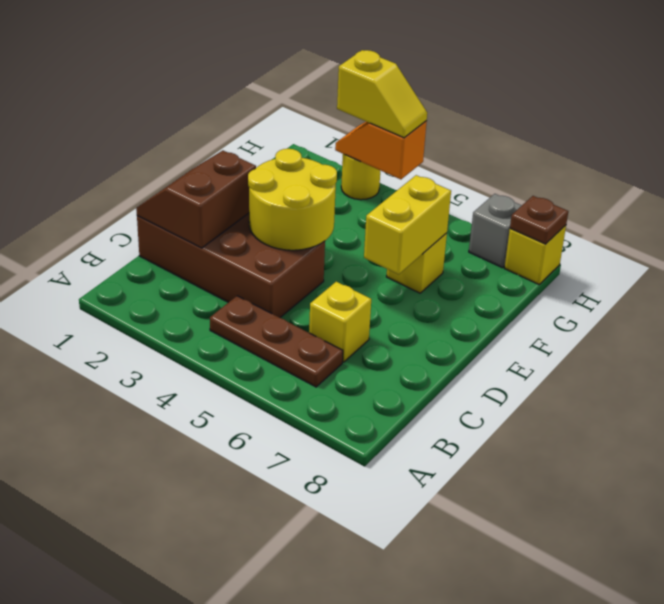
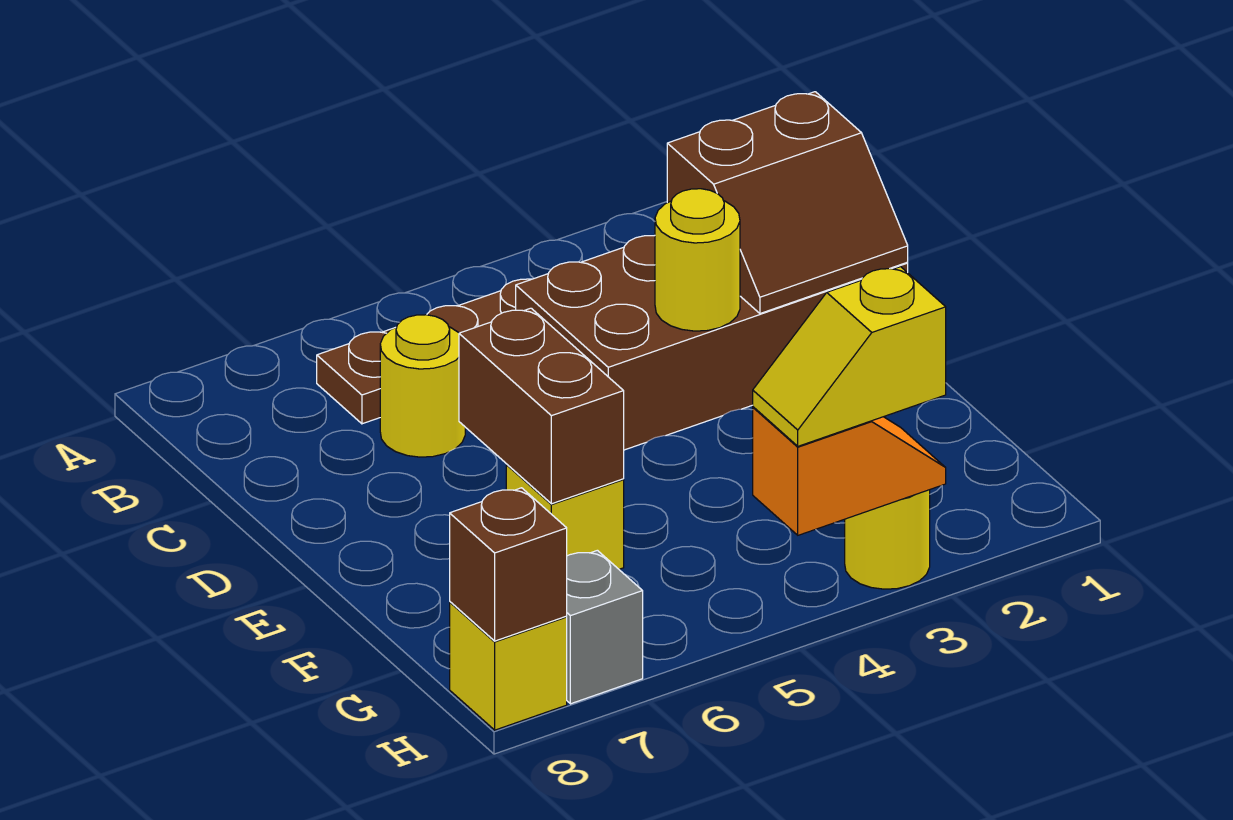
brown 2x2 slope [136,151,256,248] -> brown 2x2 slope turned to [667,92,908,314]
yellow 1x1 brick [309,282,371,362] -> yellow 1x1 round brick [380,315,465,457]
yellow 2x2 round brick [248,149,337,250] -> yellow 1x1 round brick [655,189,740,331]
yellow 1x2 brick [364,175,451,274] -> brown 1x2 brick [459,308,624,504]
brown 1x1 plate [510,196,568,244] -> brown 1x1 brick [450,488,567,641]

